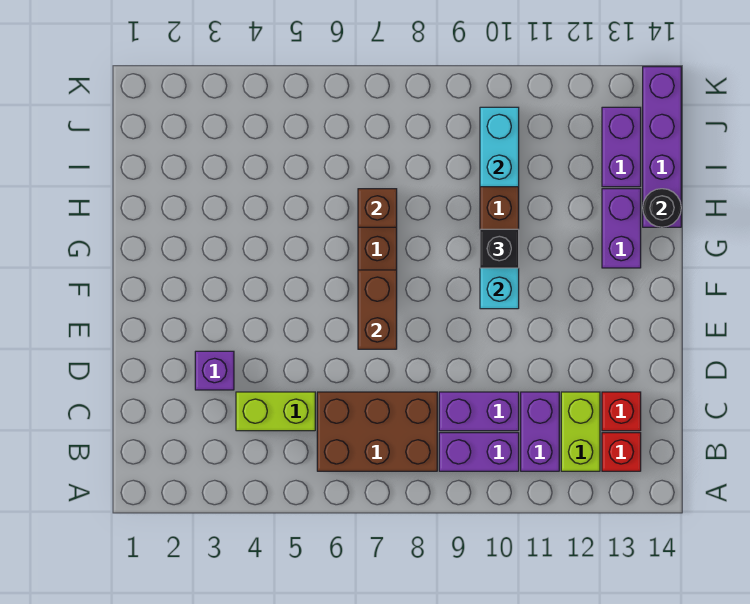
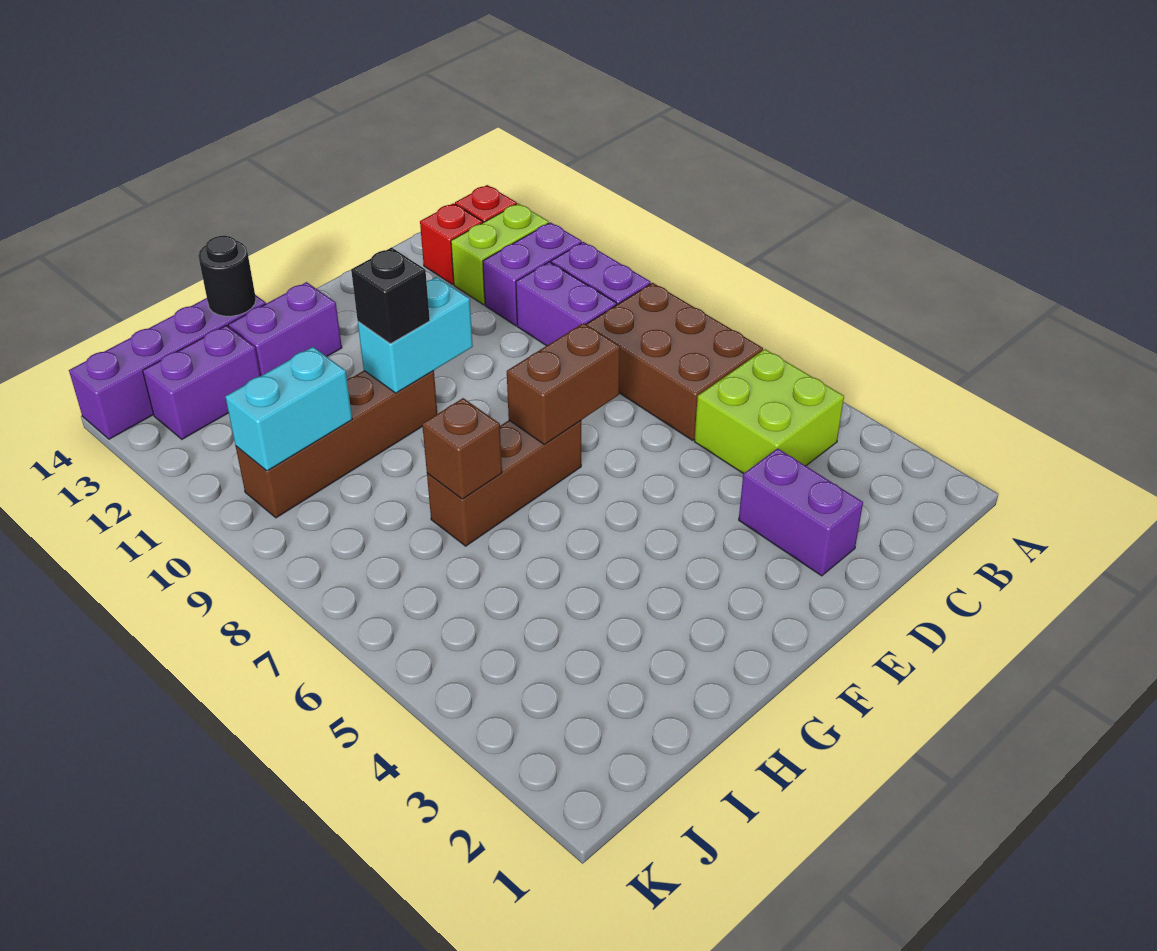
lime 1x2 brick [236,392,315,431] -> lime 2x2 brick [694,349,844,474]
purple 1x1 brick [195,351,234,390] -> purple 1x2 brick [739,448,863,576]

